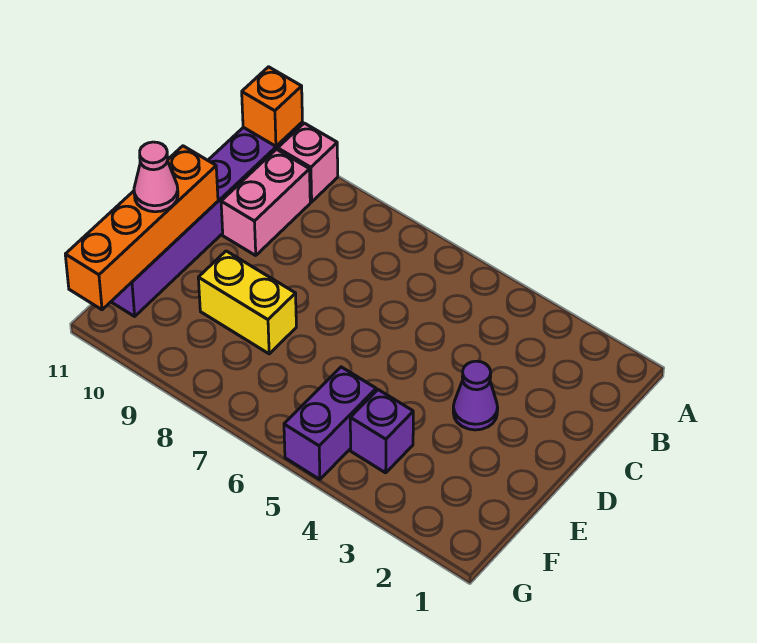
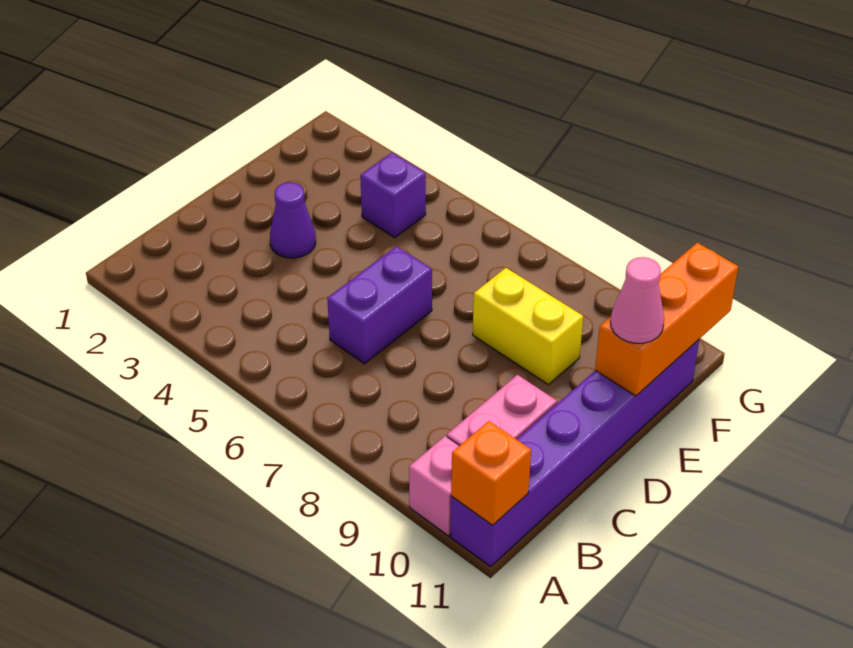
orange 1x4 brick [65,146,218,310] -> orange 1x3 brick [595,243,738,396]
purple 1x2 brick [284,367,376,479] -> purple 1x2 brick moved to [327,246,432,364]

